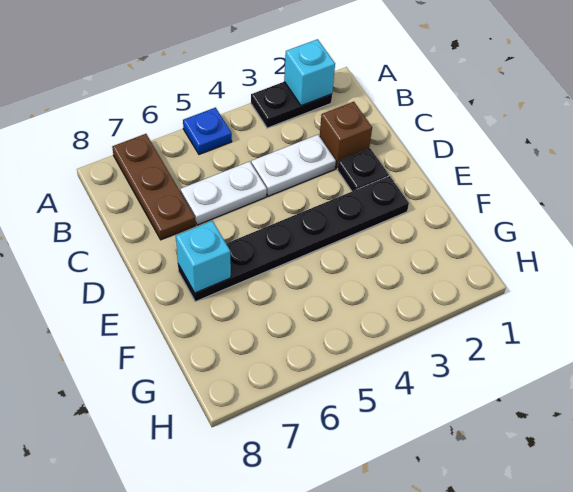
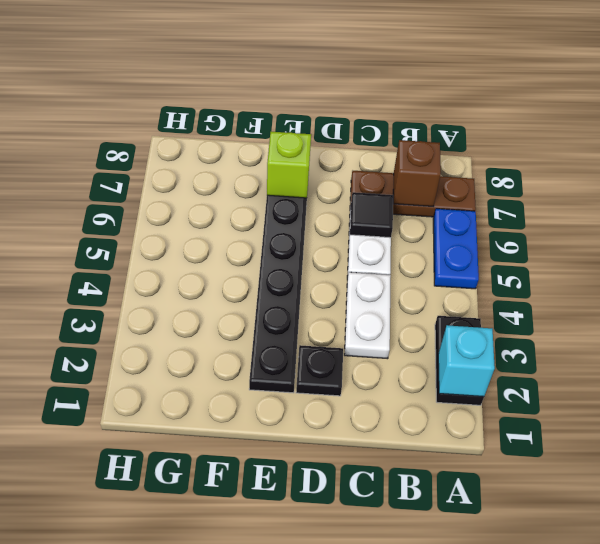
blue 1x1 plate [183,108,232,154] -> blue 1x2 plate [433,209,479,289]
brown 1x1 brick [320,102,372,169] -> brown 1x1 brick moved to [393,140,441,206]
none -> black 1x1 tile [350,192,393,238]
cyan 1x1 brick [176,221,231,293] -> lime 1x1 brick [267,132,311,198]

